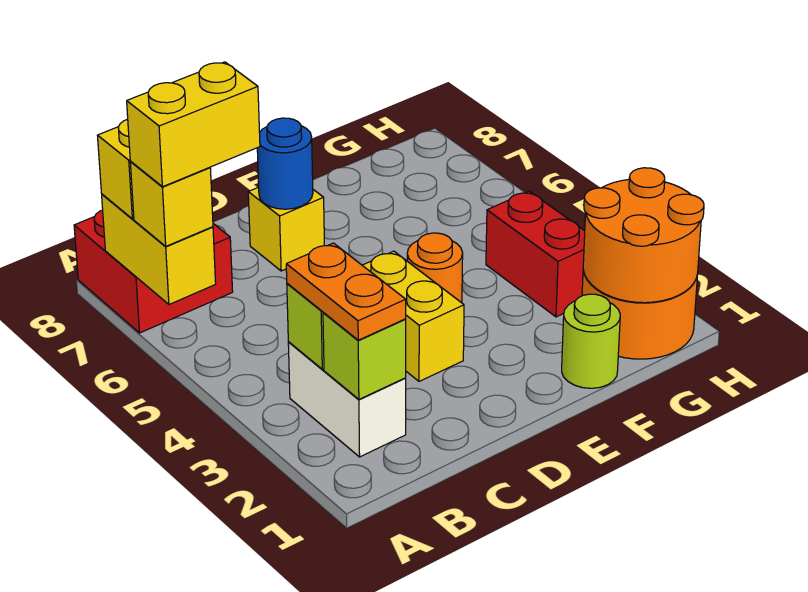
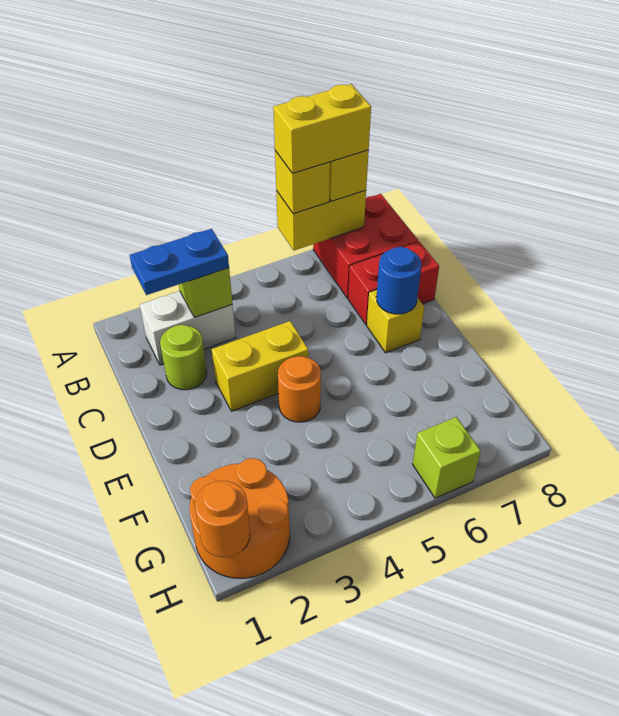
yellow 1x2 brick [127,62,260,187] -> yellow 1x2 brick turned to [273,84,371,173]
lime 1x1 brick [323,313,406,399] -> lime 1x1 brick moved to [413,417,481,498]
orange 1x2 plate [286,243,406,340] -> blue 1x2 plate [130,229,229,295]
lime 1x1 round brick [562,294,620,388] -> lime 1x1 round brick moved to [160,325,207,390]
orange 2x2 round brick [583,168,704,303] -> orange 1x1 round brick [195,481,250,557]
red 1x2 brick [486,191,585,317] -> red 1x2 brick moved to [348,242,439,325]

